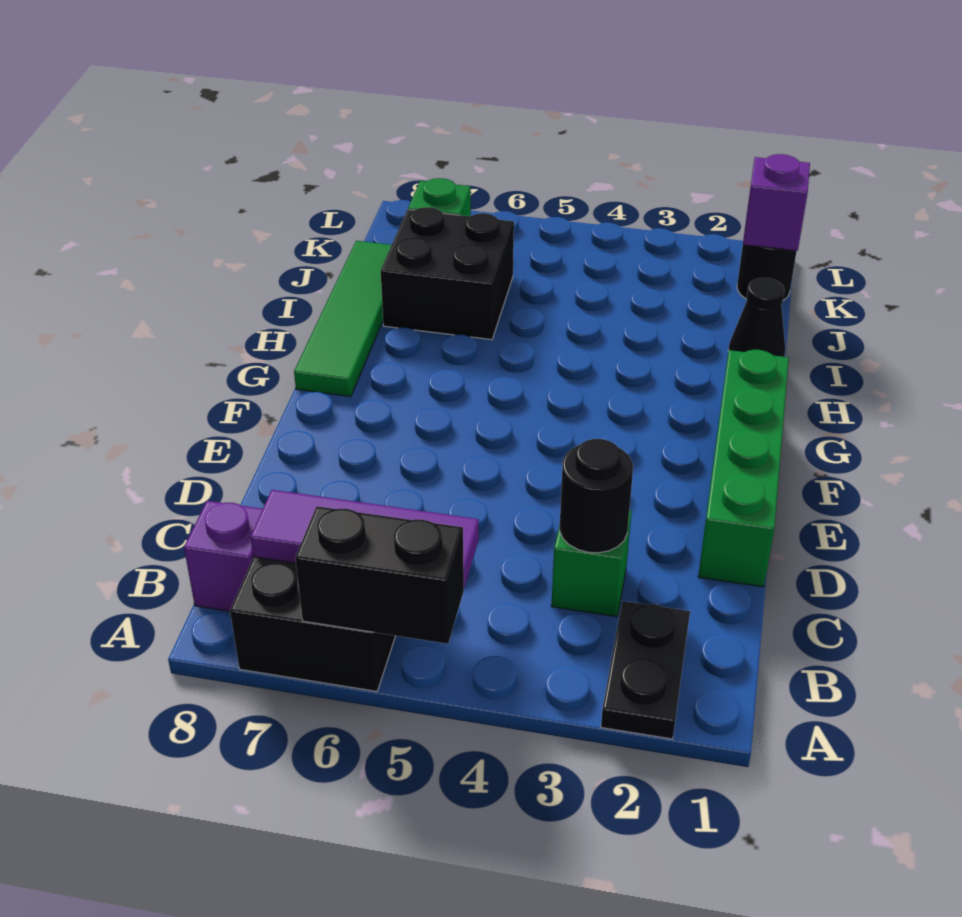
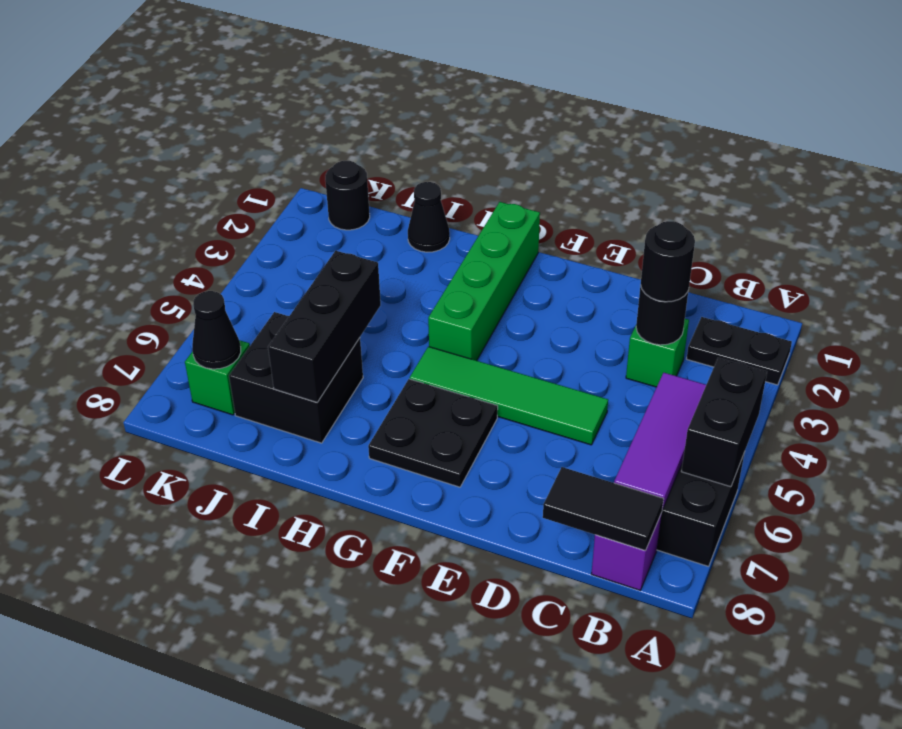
none -> black 1x2 tile [543,467,663,551]
none -> black 1x1 round brick [641,221,695,302]
green 1x4 brick [698,350,789,587] -> green 1x4 brick turned to [428,202,540,361]
none -> black 2x2 plate [368,379,498,487]
green 1x4 tile [294,241,391,397] -> green 1x4 tile moved to [410,347,608,445]
none -> black 1x3 brick [268,251,381,402]
purple 1x1 brick [743,154,810,251] -> none
none -> black 1x1 cone [192,291,241,369]

